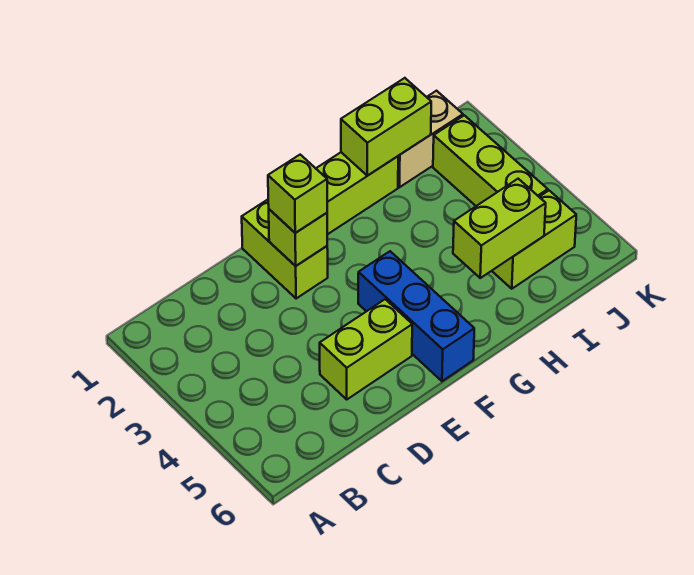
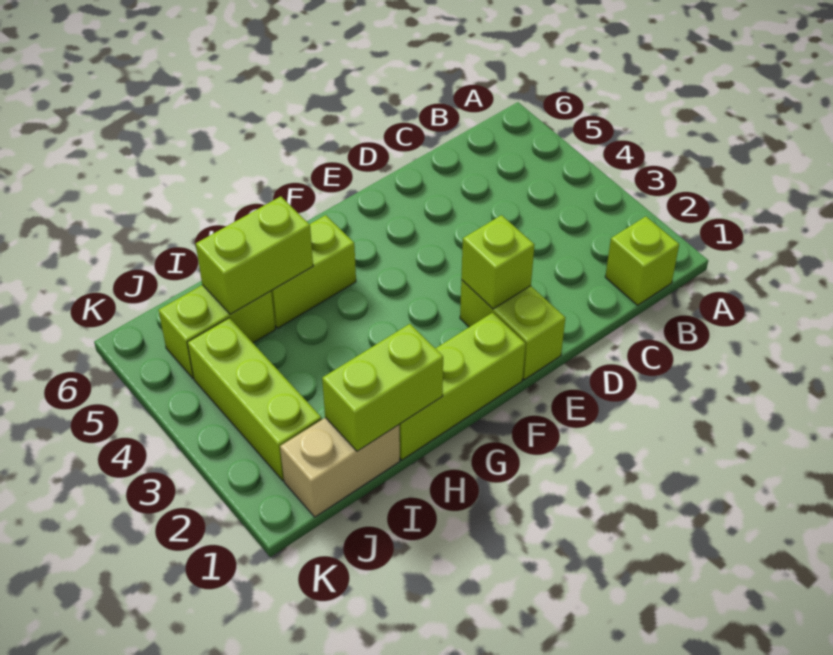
lime 1x2 brick [320,299,412,399] -> lime 1x2 brick moved to [271,215,356,328]
lime 1x1 brick [268,155,327,233] -> lime 1x1 brick moved to [605,216,679,305]
blue 1x3 brick [358,251,474,381] -> none

